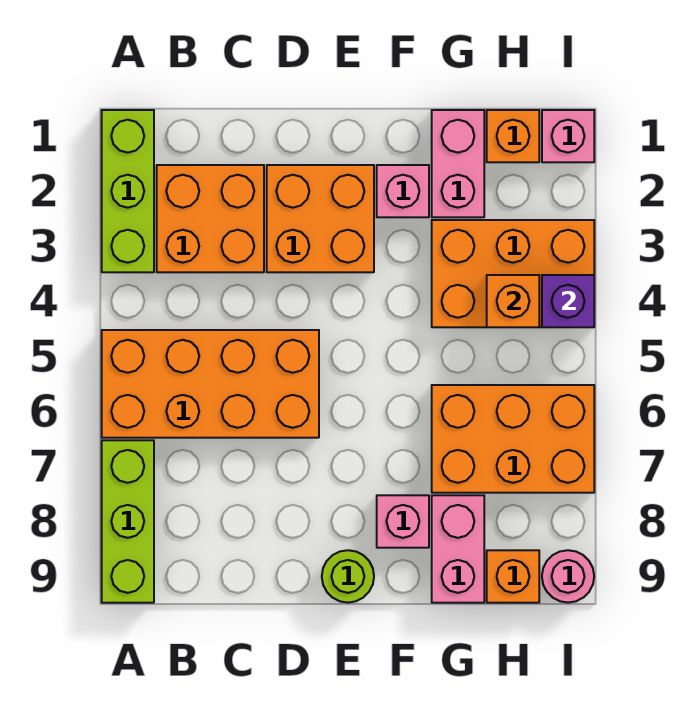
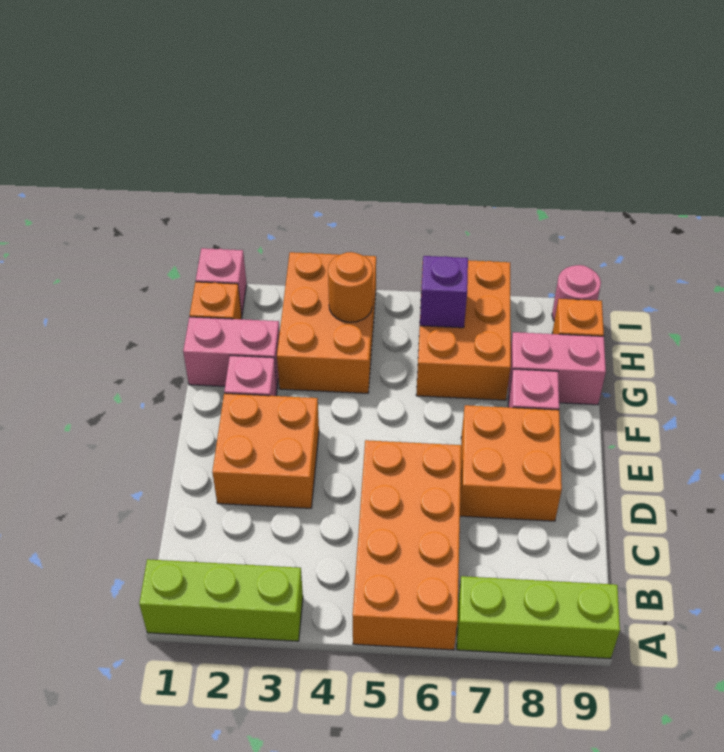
orange 2x2 brick [157,165,264,272] -> orange 2x2 brick moved to [460,405,562,521]
lime 1x1 round brick [322,550,374,603] -> none
orange 1x1 brick [487,275,539,327] -> orange 1x1 round brick [328,252,373,322]
purple 1x1 brick [542,275,594,327] -> purple 1x1 brick moved to [420,256,468,328]

